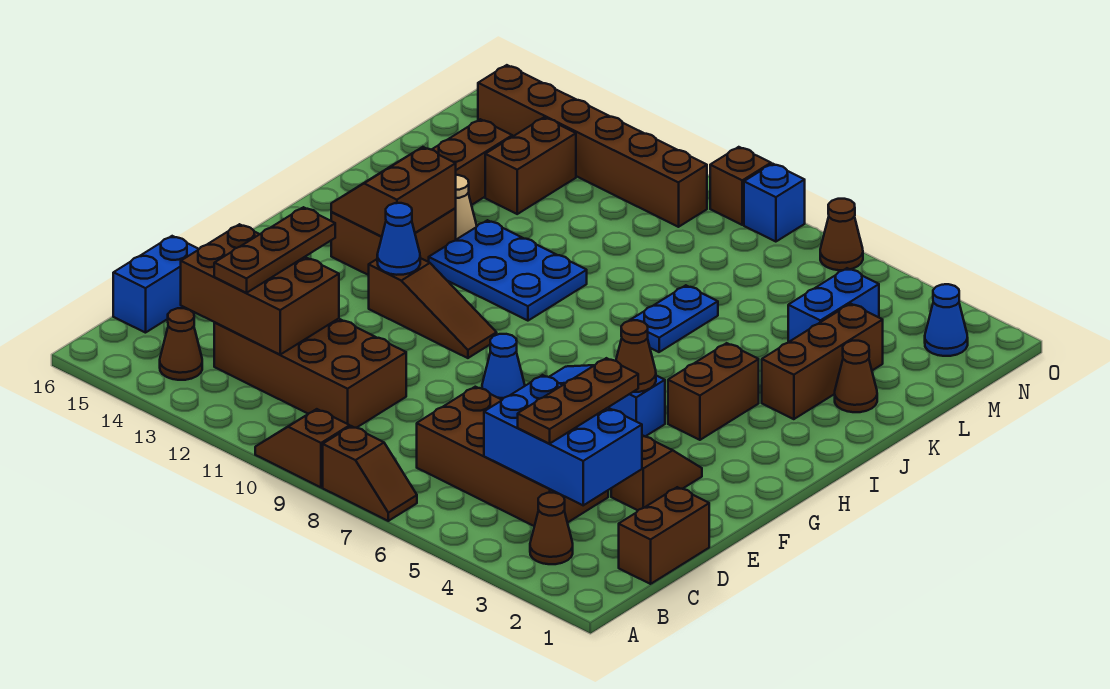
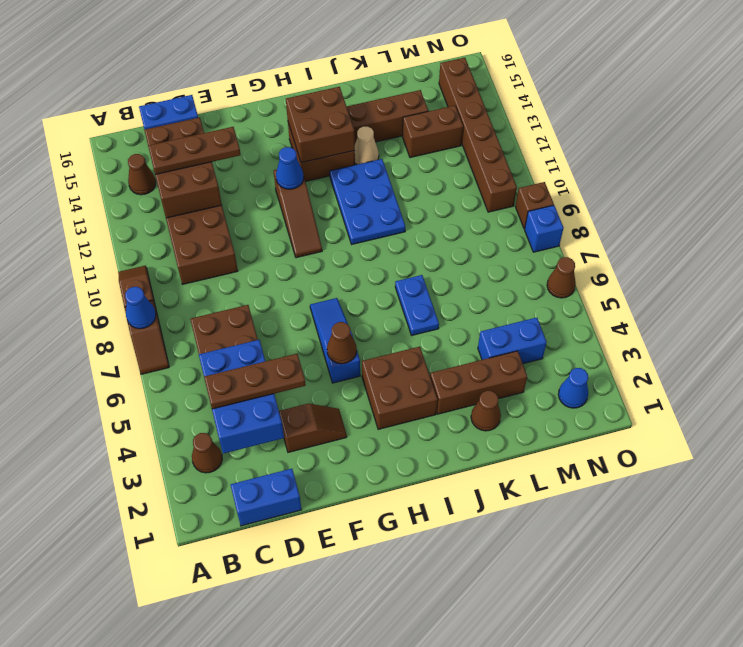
brown 1x2 brick [619,487,709,584] -> blue 1x2 brick [231,469,302,526]
blue 1x1 cone [482,334,525,400] -> blue 1x1 cone moved to [125,287,156,329]
brown 1x2 brick [668,343,759,440] -> brown 2x2 brick [362,347,438,429]
brown 2x2 slope [331,147,456,237] -> brown 2x2 brick [286,87,355,163]
blue 1x2 plate [629,285,718,352] -> blue 1x2 plate turned to [395,275,439,335]

